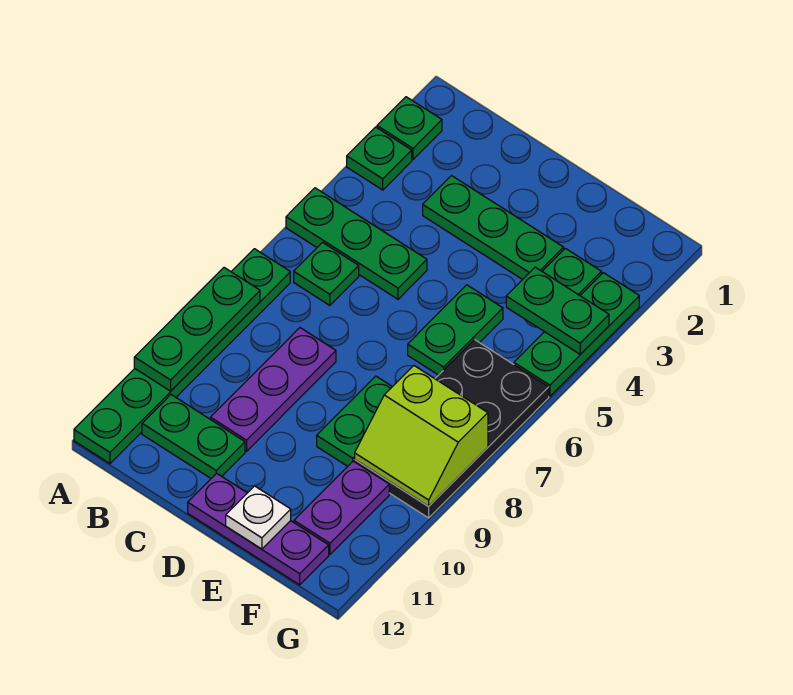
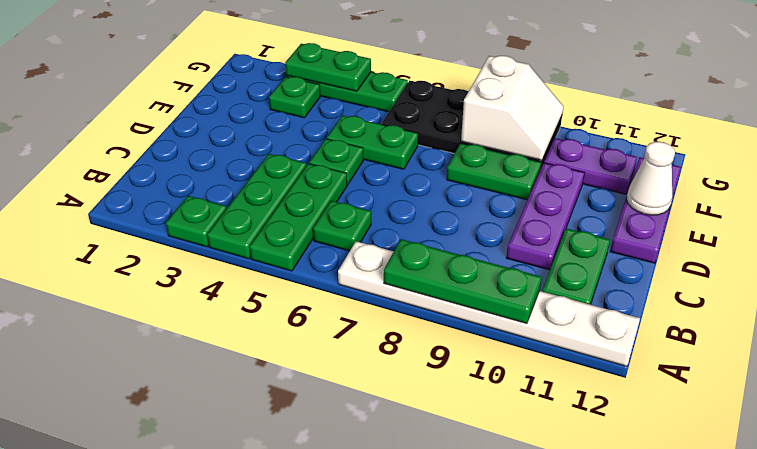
green 1x1 plate [377,97,442,159] -> green 1x1 plate moved to [309,139,363,185]
green 1x6 plate [74,249,290,463] -> white 1x6 plate [338,241,640,366]
green 1x3 plate [423,176,564,280] -> green 1x3 plate moved to [207,154,306,259]
purple 1x3 plate [210,328,336,451] -> purple 1x3 plate turned to [506,163,585,270]
white 1x1 plate [226,486,291,549] -> white 1x1 cone [627,142,675,215]
green 1x2 plate [506,267,609,354] -> green 1x2 plate turned to [285,43,371,91]
lime 2x2 slope [355,366,488,506] -> white 2x2 slope [461,56,564,160]

